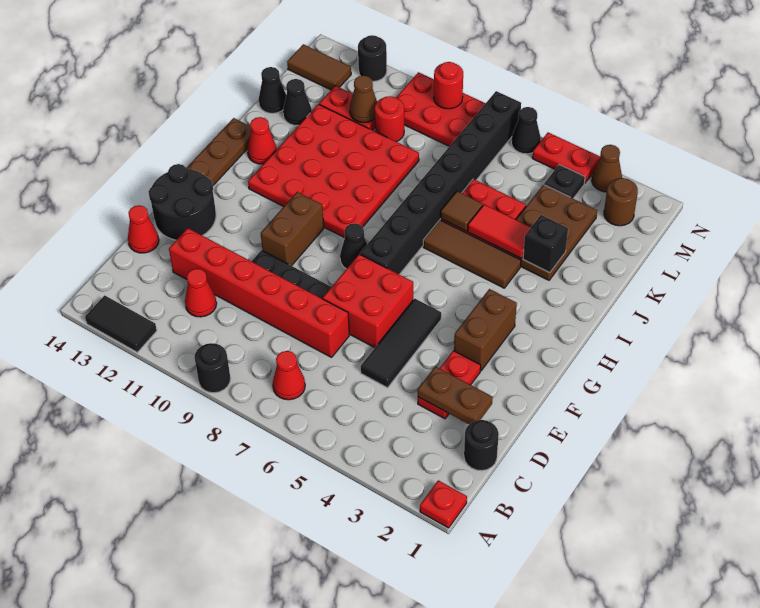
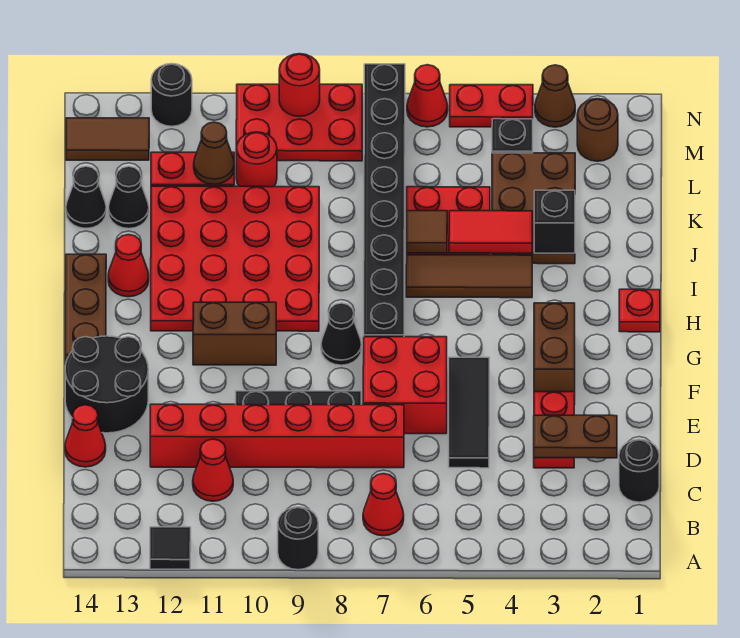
red 1x1 plate [420,480,467,528] -> red 1x1 plate moved to [619,289,660,332]
black 1x2 tile [85,295,157,352] -> black 1x1 tile [150,527,191,569]
brown 1x2 brick [261,192,324,266] -> brown 1x2 brick turned to [193,302,276,365]
black 1x1 cone [511,107,541,154] -> red 1x1 cone [407,65,448,127]

